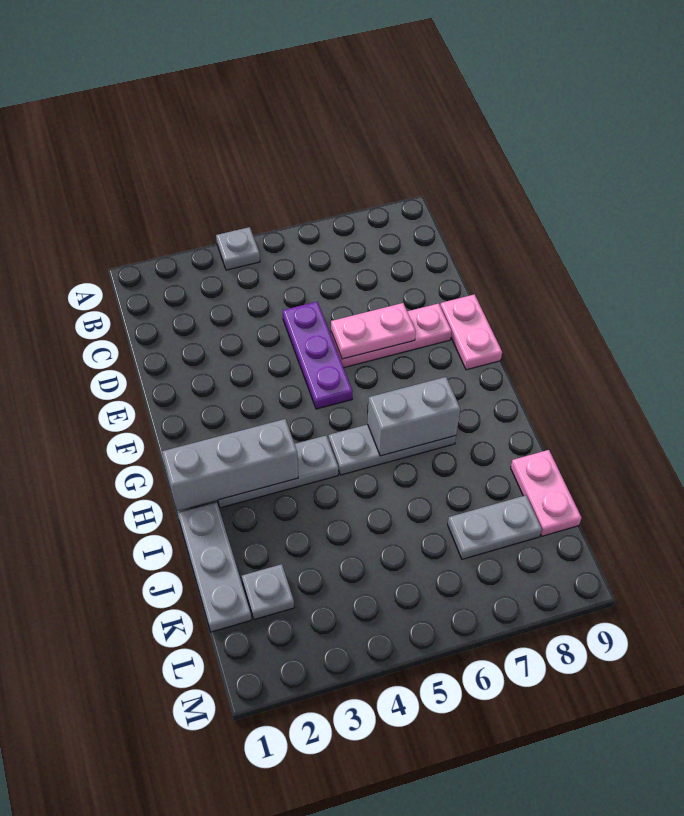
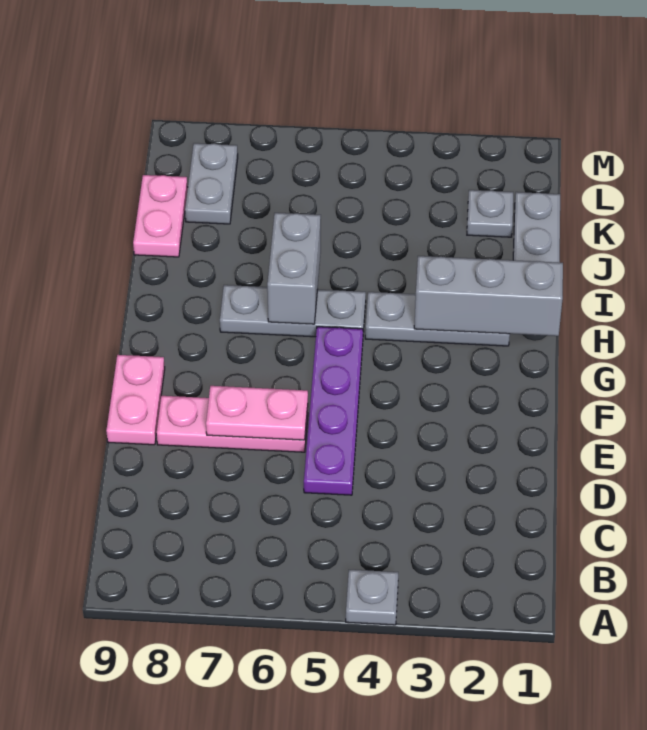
purple 1x3 plate [283,302,352,409] -> purple 1x4 plate [304,327,363,495]
grey 1x2 brick [368,377,460,456] -> grey 1x2 brick turned to [267,213,321,324]
grey 1x2 plate [448,495,542,559] -> grey 1x2 plate turned to [185,143,238,224]

